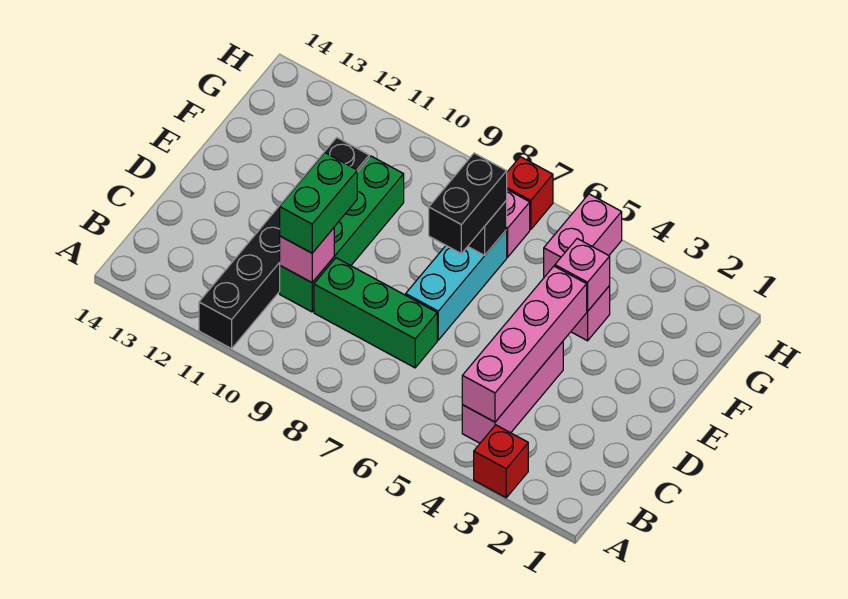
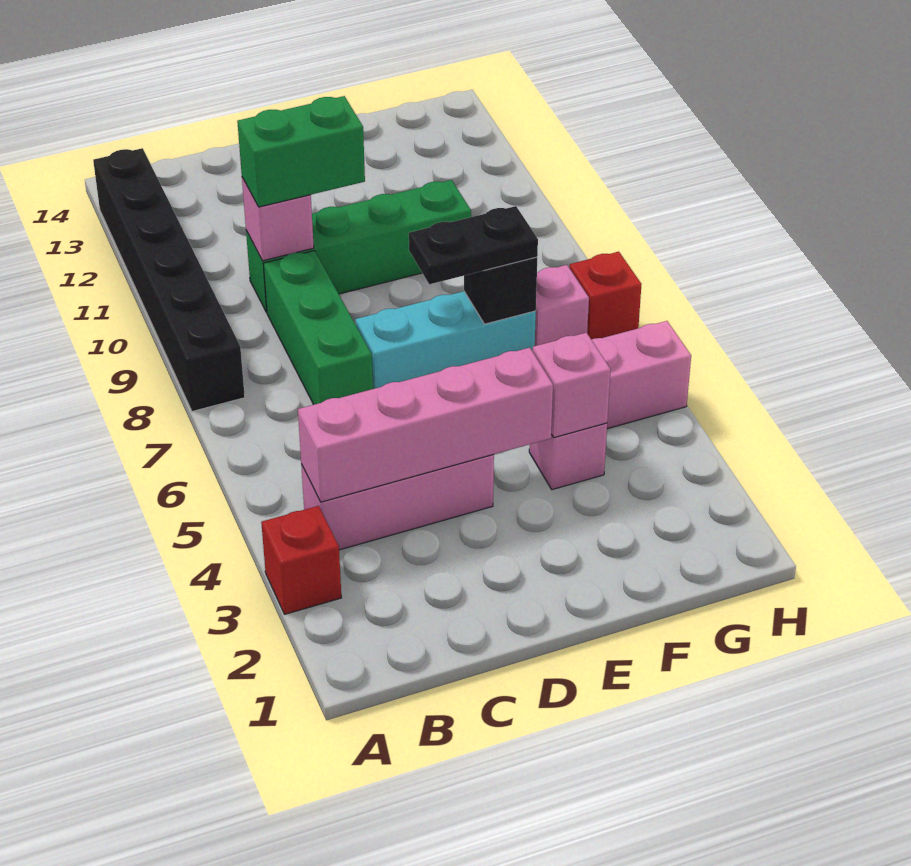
black 1x6 brick [199,137,369,349] -> black 1x6 brick turned to [93,148,245,411]
black 1x2 brick [429,153,507,254] -> black 1x2 plate [409,206,538,284]

